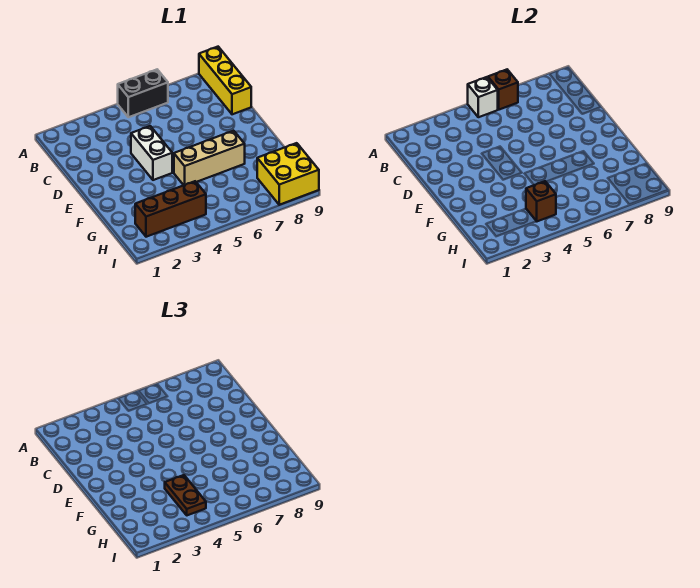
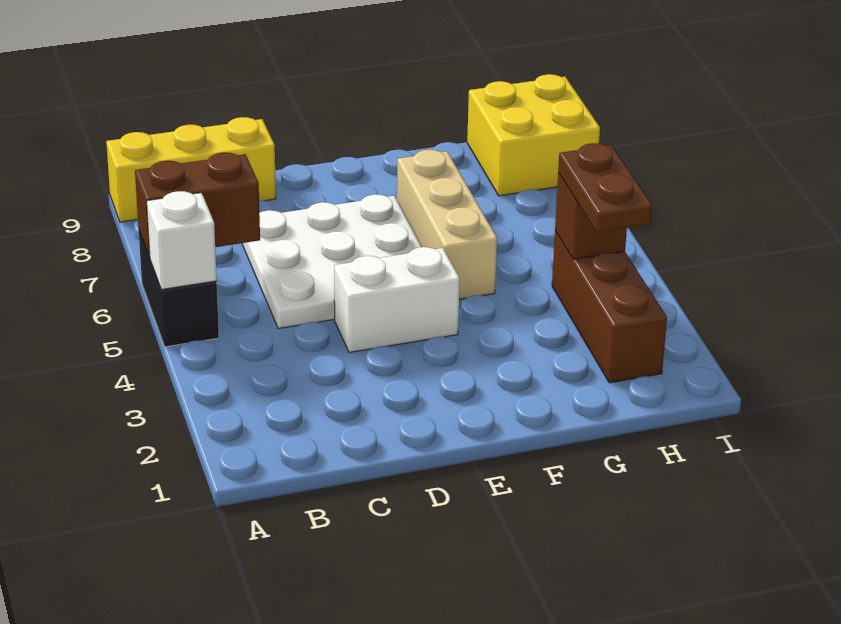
brown 1x1 brick [488,70,518,110] -> brown 1x2 brick [135,152,260,257]
none -> white 3x3 plate [242,194,422,329]
brown 1x2 plate [165,475,206,515] -> brown 1x2 plate turned to [558,143,652,233]

